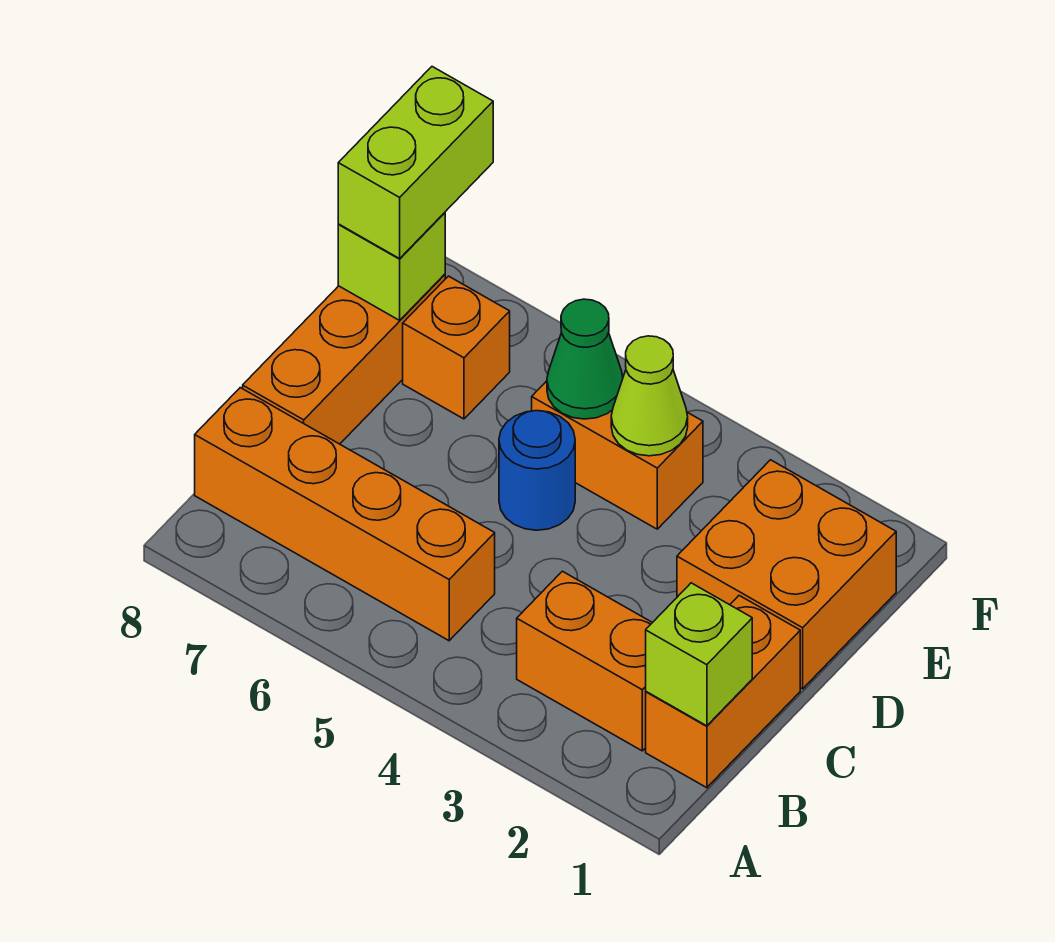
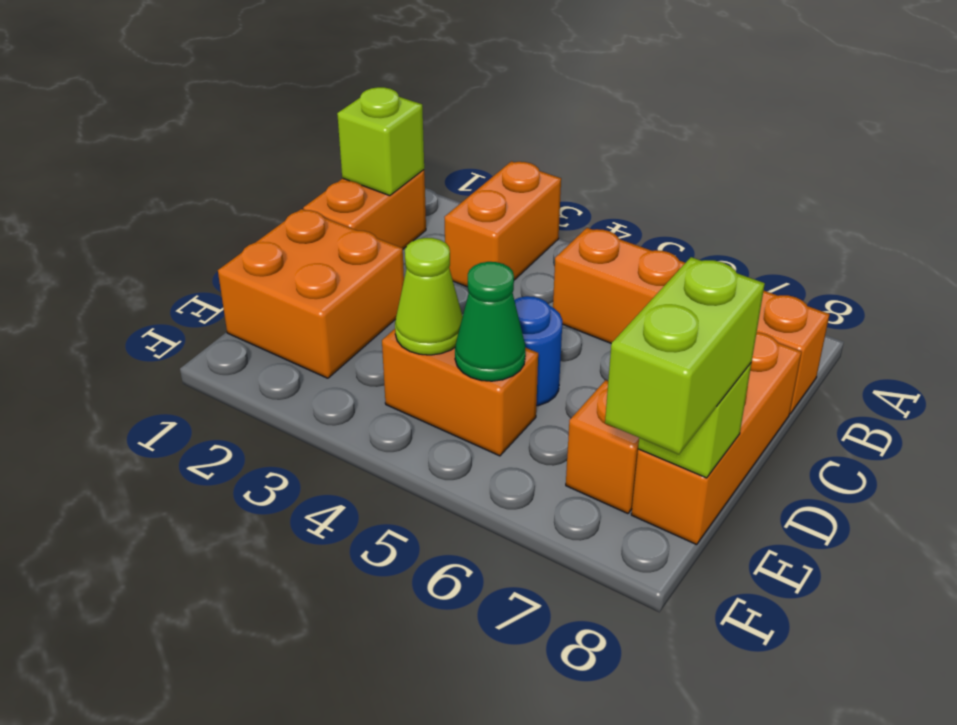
orange 1x2 brick [517,571,652,751] -> orange 1x2 brick turned to [445,161,561,287]

